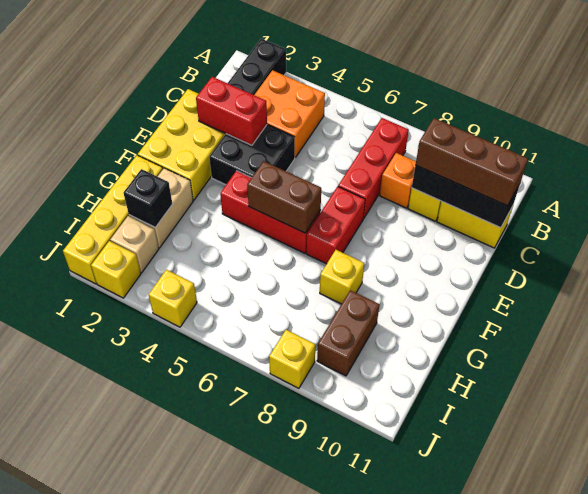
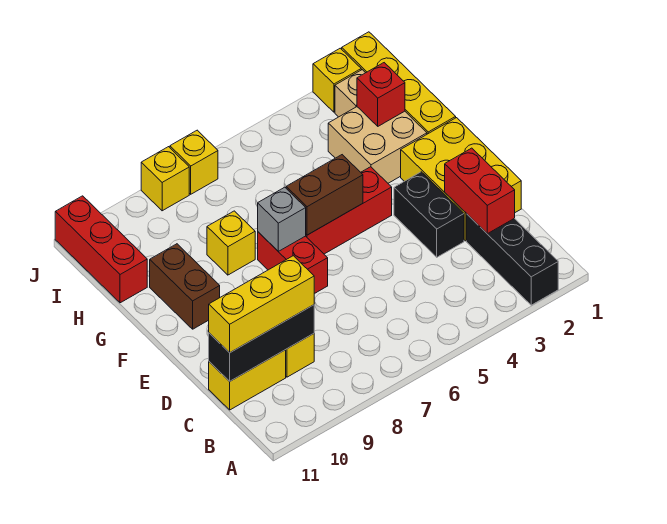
orange 2x2 brick [255,70,325,158] -> none
red 1x3 brick [338,118,409,219] -> red 1x3 brick moved to [55,196,147,303]
orange 1x1 brick [380,153,416,208] -> none
brown 1x3 brick [416,118,528,206] -> yellow 1x3 brick [209,256,314,353]
red 1x2 brick [196,77,267,145] -> red 1x2 brick turned to [445,148,515,234]
black 2x2 brick [209,125,295,185] -> black 1x2 brick [394,172,464,257]
none -> grey 1x1 brick [258,187,306,251]
tan 1x2 brick [129,168,193,248] -> tan 2x2 brick [328,107,427,183]
black 1x1 brick [124,169,172,227] -> red 1x1 brick [357,63,405,126]
brown 1x2 brick [317,290,380,376] -> brown 1x2 brick moved to [150,244,220,329]
yellow 1x1 brick [149,270,197,327] -> yellow 1x1 brick moved to [170,130,218,194]

